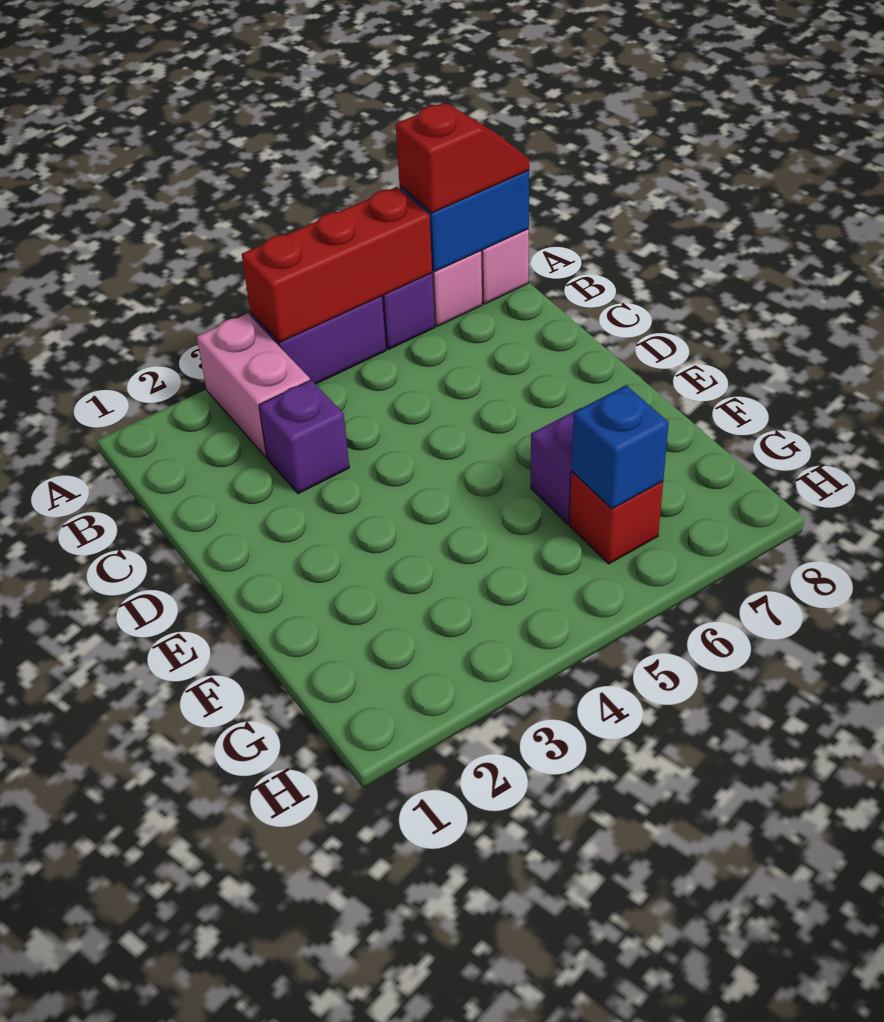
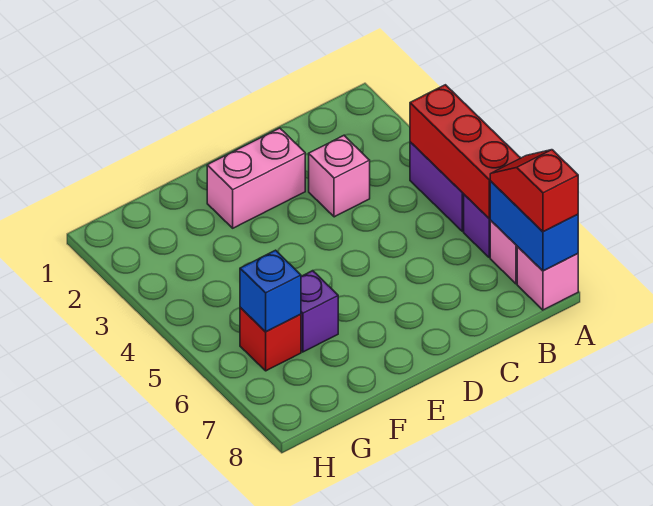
pink 1x2 brick [197,313,310,457] -> pink 1x2 brick moved to [207,128,305,228]
red 1x2 slope [396,103,529,213] -> red 1x2 slope turned to [490,150,578,232]
purple 1x1 brick [259,380,349,494] -> pink 1x1 brick [309,135,370,217]

